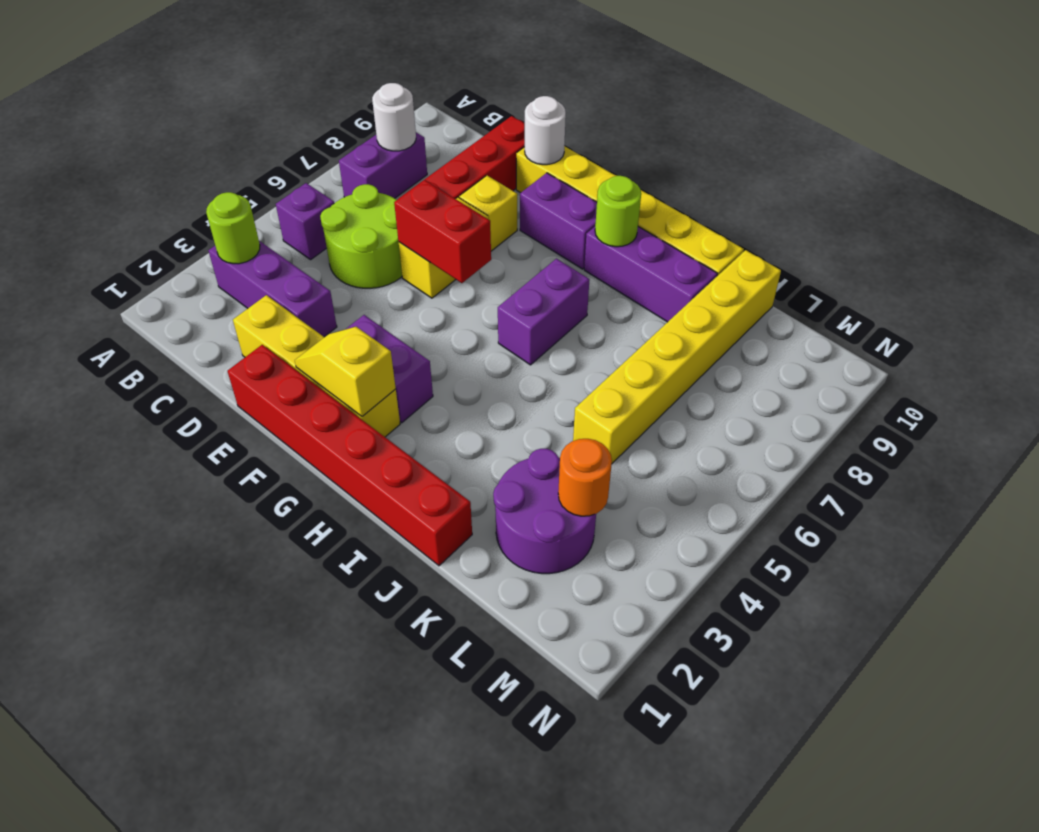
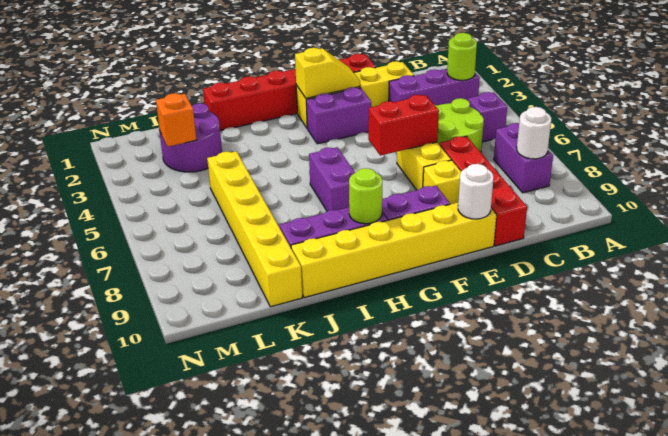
orange 1x1 round brick [558,439,612,516] -> orange 1x1 brick [156,93,197,147]

